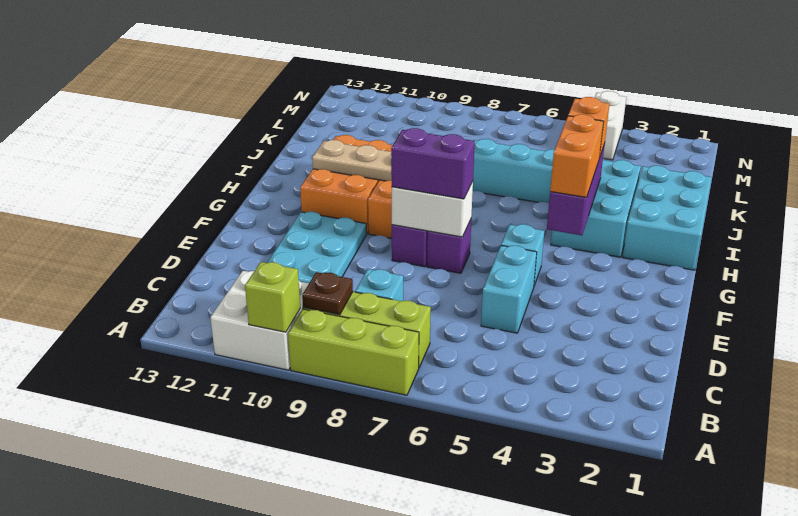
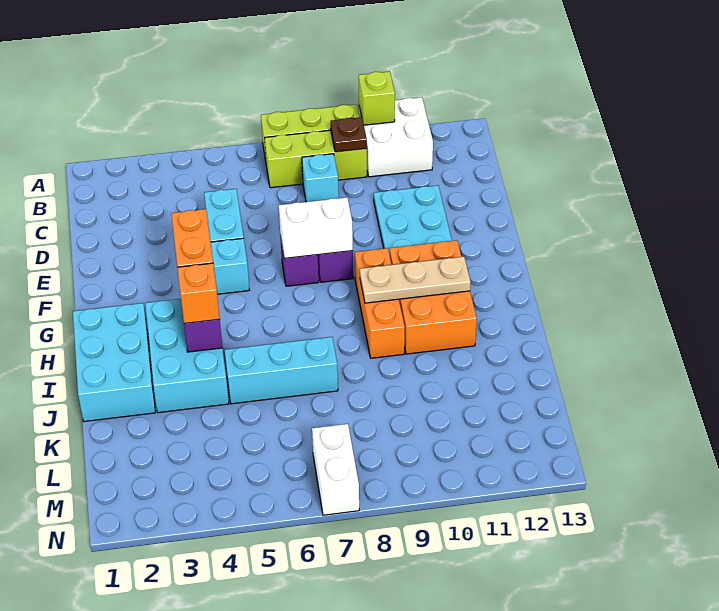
purple 1x2 brick [391,128,475,199] -> none
white 1x2 brick [595,91,626,160] -> white 1x2 brick moved to [312,424,359,515]

